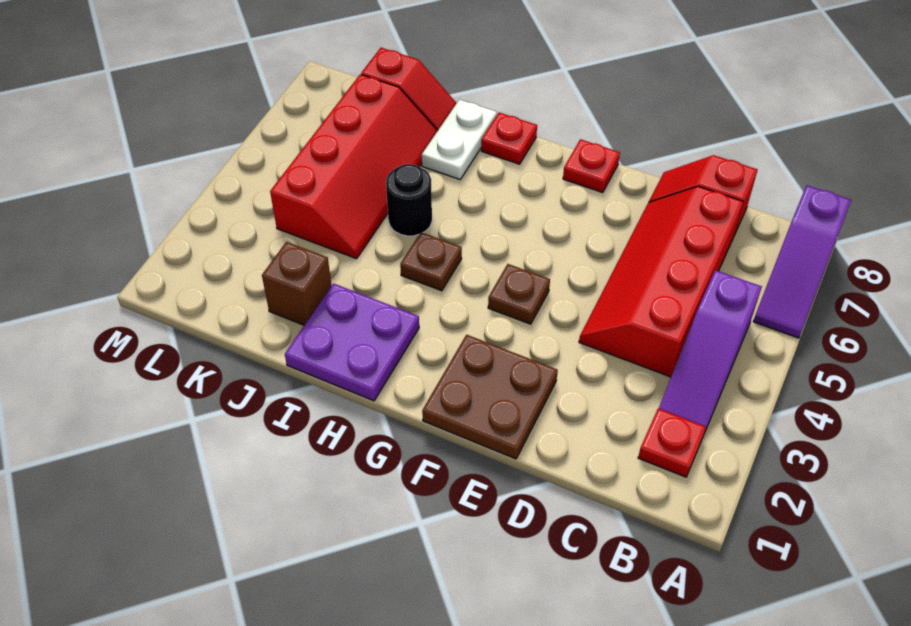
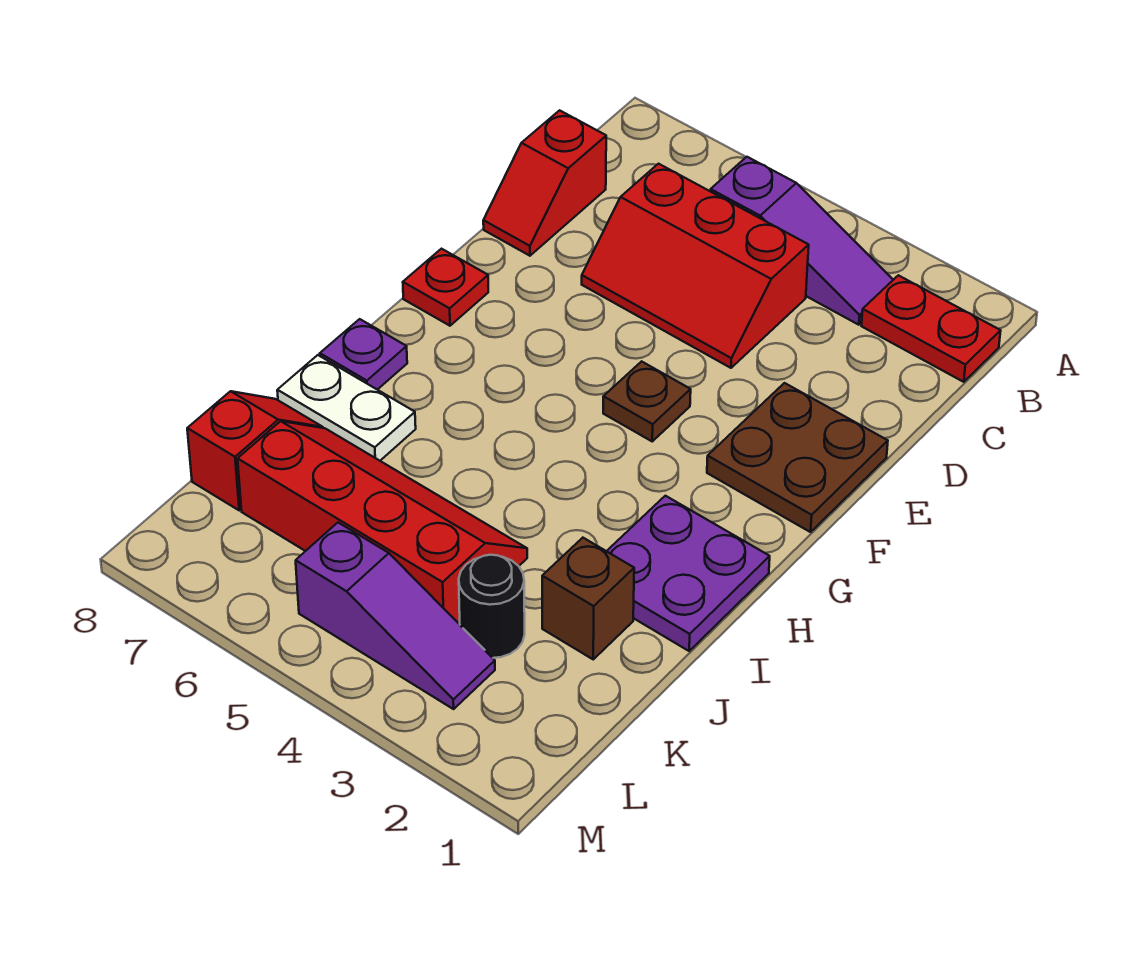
purple 1x3 slope [753,186,851,338] -> purple 1x3 slope moved to [296,523,495,709]
red 1x1 plate [638,408,706,477] -> red 1x2 plate [862,275,1001,382]
red 2x4 slope [579,186,743,377] -> red 2x3 slope [582,164,809,368]
brown 1x1 plate [400,232,462,291] -> none
red 1x1 plate [481,113,537,164] -> purple 1x1 plate [320,319,407,390]
black 1x1 round brick [386,164,432,236] -> black 1x1 round brick moved to [459,555,525,658]

